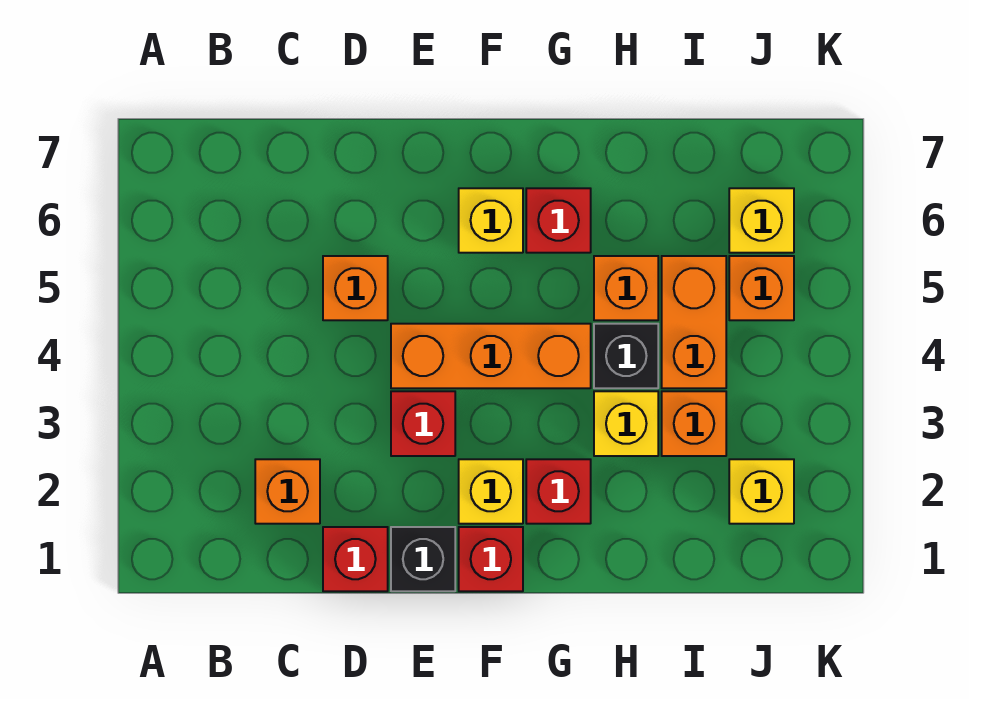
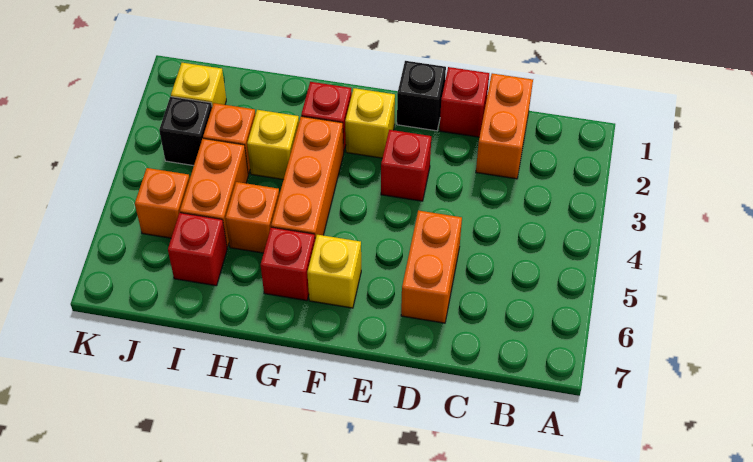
orange 1x1 brick [255,459,320,524] -> orange 1x2 brick [476,73,533,179]
orange 1x1 brick [323,256,388,320] -> orange 1x2 brick [401,210,462,323]
orange 1x3 brick [391,324,591,388] -> orange 1x3 brick turned to [271,116,344,240]
red 1x1 brick [459,527,523,591] -> red 1x1 brick moved to [168,213,227,286]
black 1x1 brick [594,324,658,388] -> black 1x1 brick moved to [159,97,212,166]
yellow 1x1 brick [729,188,794,253] -> none

